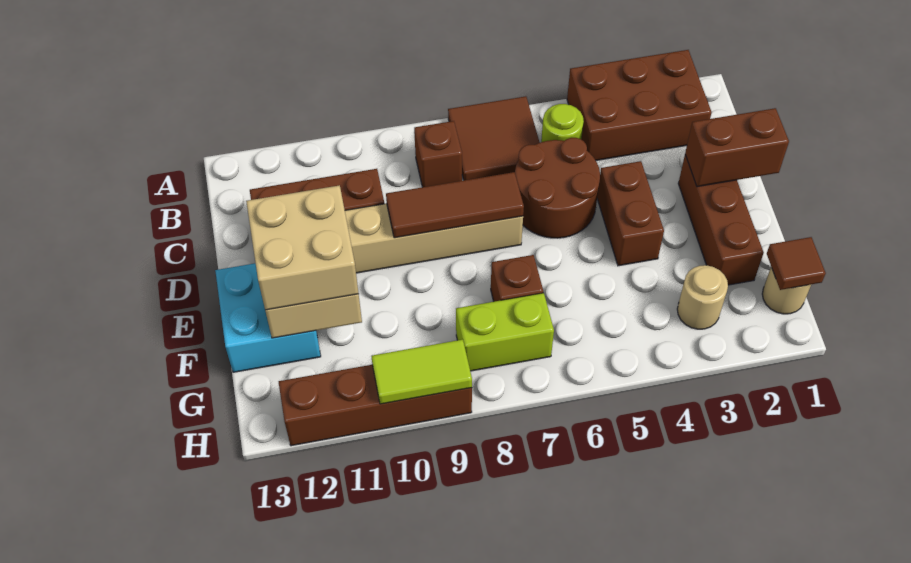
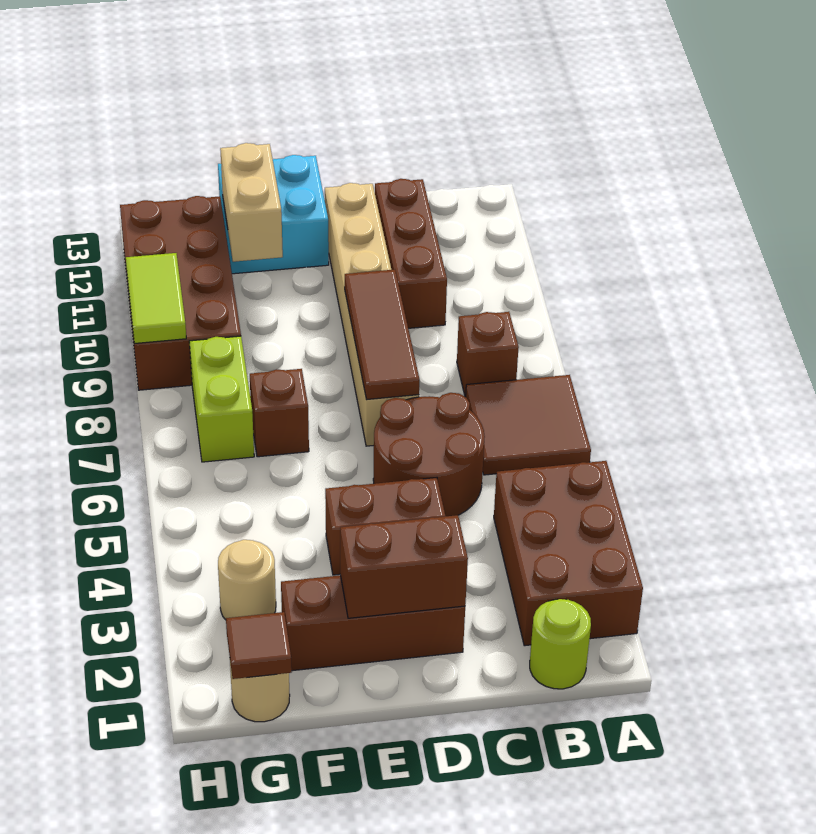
lime 1x1 round brick [541,104,584,142] -> lime 1x1 round brick moved to [530,599,591,689]
brown 1x2 brick [685,108,789,187] -> brown 1x2 brick turned to [340,515,468,618]
tan 2x2 brick [246,185,359,310] -> none
brown 1x4 brick [279,365,472,446] -> brown 2x4 brick [120,196,241,390]

